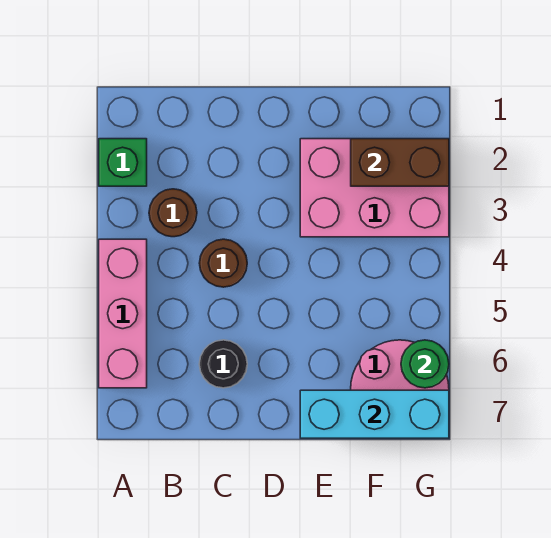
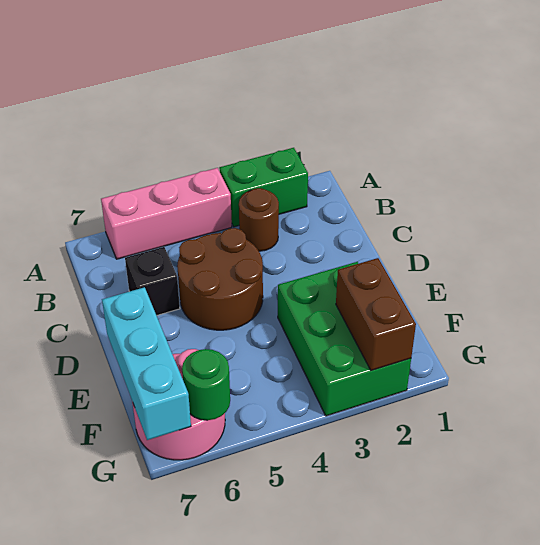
green 1x1 brick [99,139,147,186] -> green 1x2 brick [219,148,308,227]
brown 1x1 round brick [199,239,247,287] -> brown 2x2 round brick [177,228,263,330]
black 1x1 round brick [199,340,247,388] -> black 1x1 brick [125,247,180,316]
pink 2x3 brick [300,139,449,237] -> green 2x3 brick [278,262,411,416]

